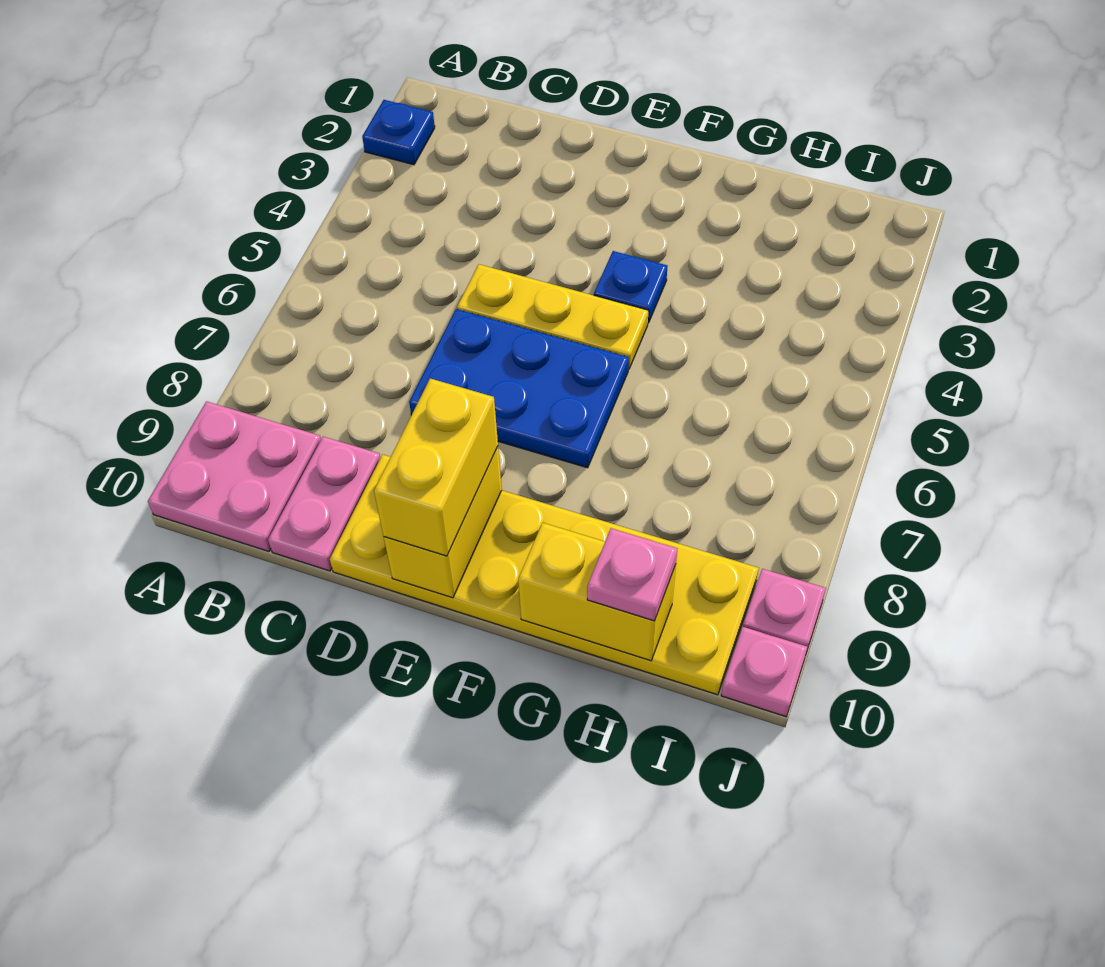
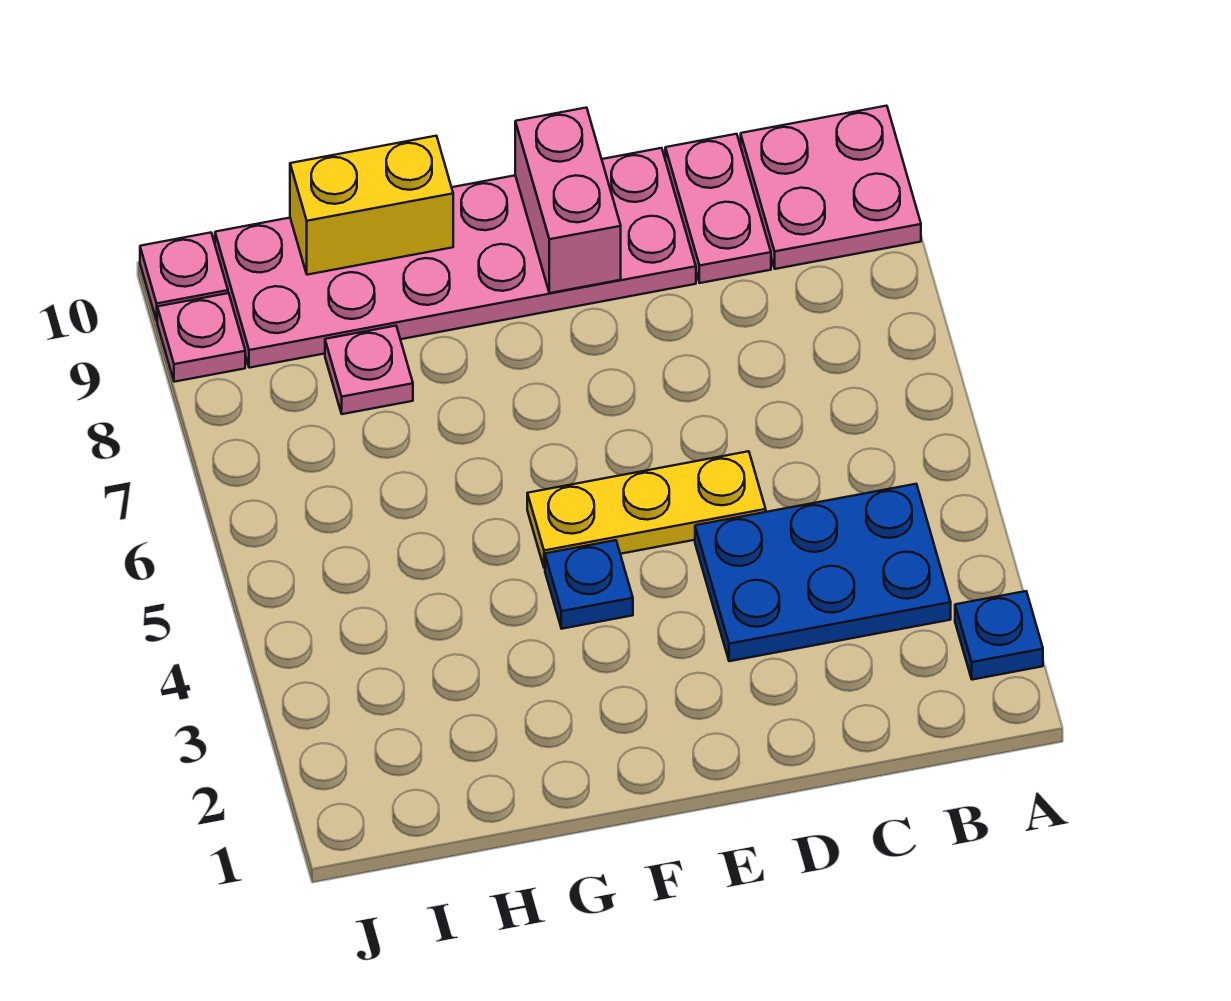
blue 2x3 plate [409,309,629,468] -> blue 2x3 plate moved to [695,484,951,661]
yellow 2x6 plate [330,455,759,695] -> pink 2x6 plate [215,148,696,368]
yellow 1x2 brick [384,447,502,598] -> pink 1x2 brick [515,108,621,293]
yellow 1x2 brick [374,379,498,556] -> none
pink 1x1 plate [587,528,677,621] -> pink 1x1 plate moved to [325,326,413,414]

